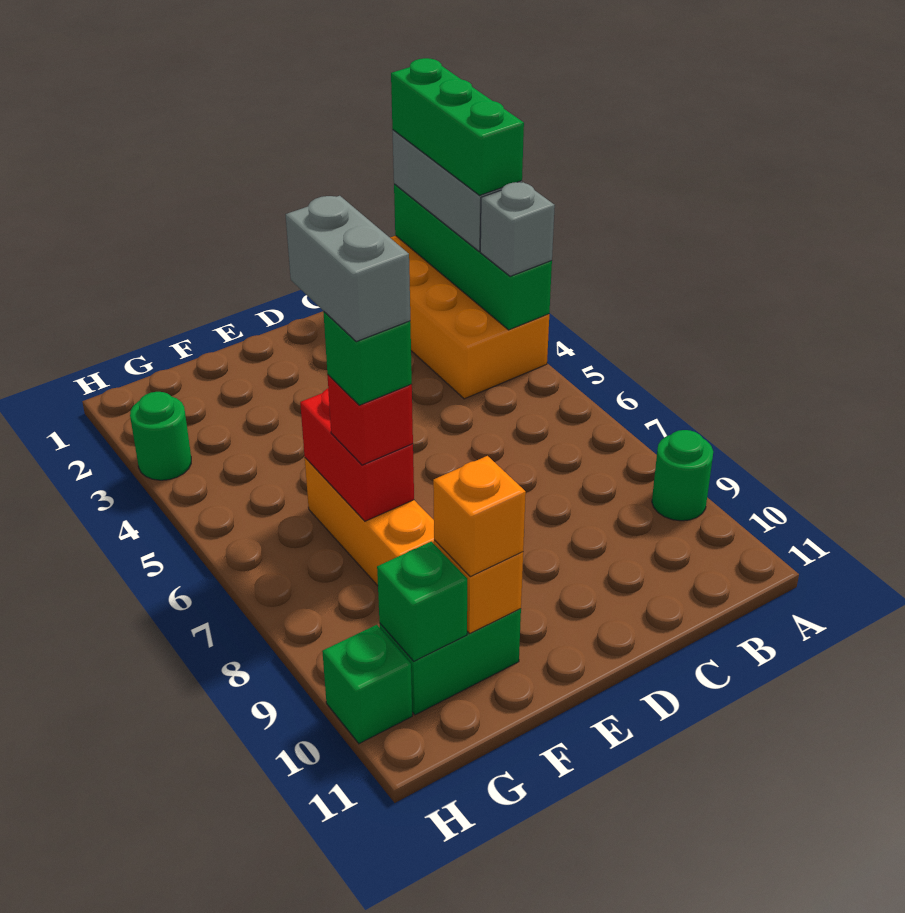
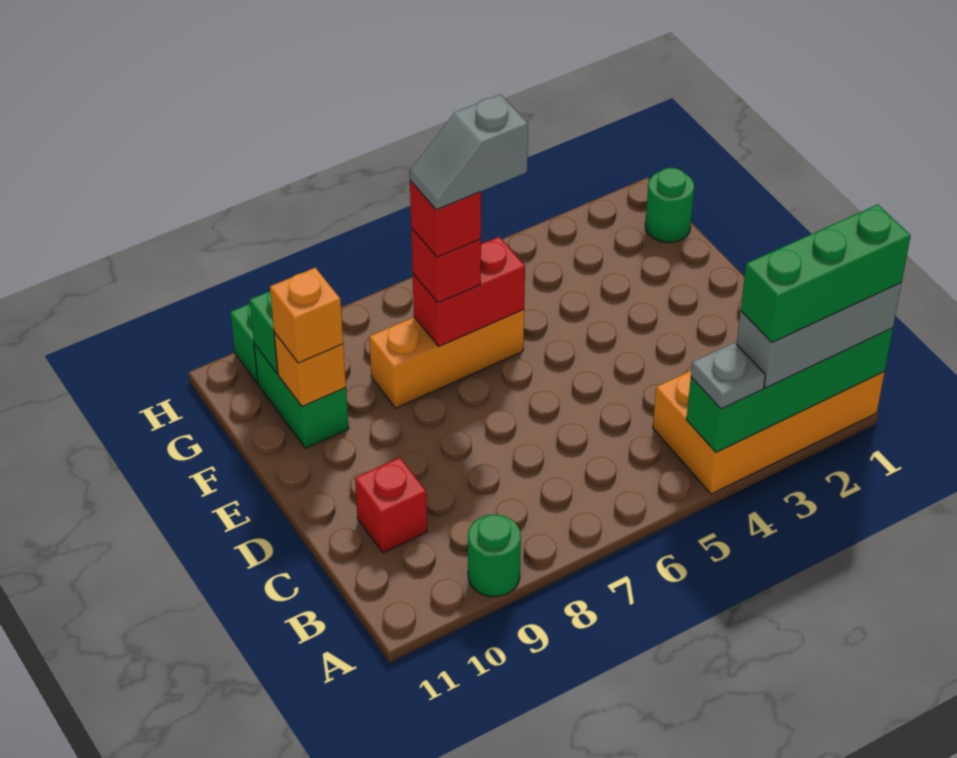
grey 1x1 brick [480,182,555,276] -> grey 1x1 plate [691,342,765,409]
none -> red 1x1 brick [355,458,427,553]
grey 1x2 brick [286,196,410,342] -> grey 1x2 slope [410,94,528,210]
green 1x1 brick [323,311,412,405] -> red 1x1 brick [410,181,481,257]
green 1x1 round brick [130,392,191,480] -> green 1x1 round brick moved to [645,168,694,242]

